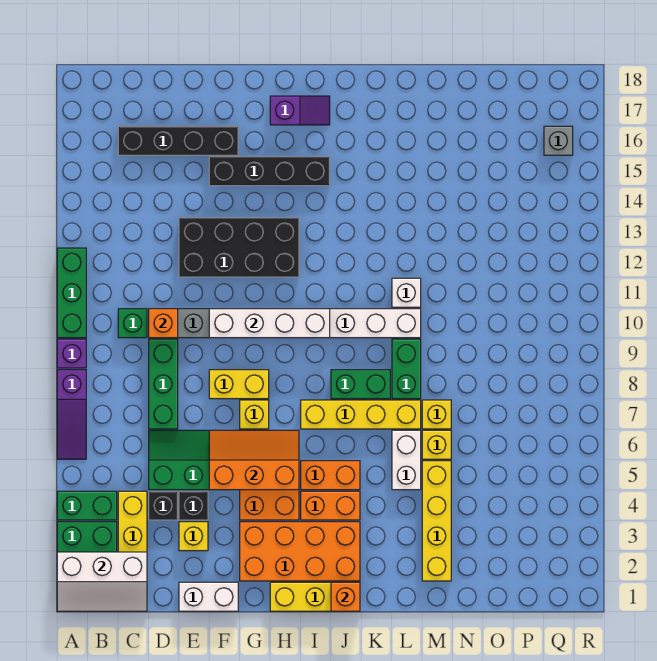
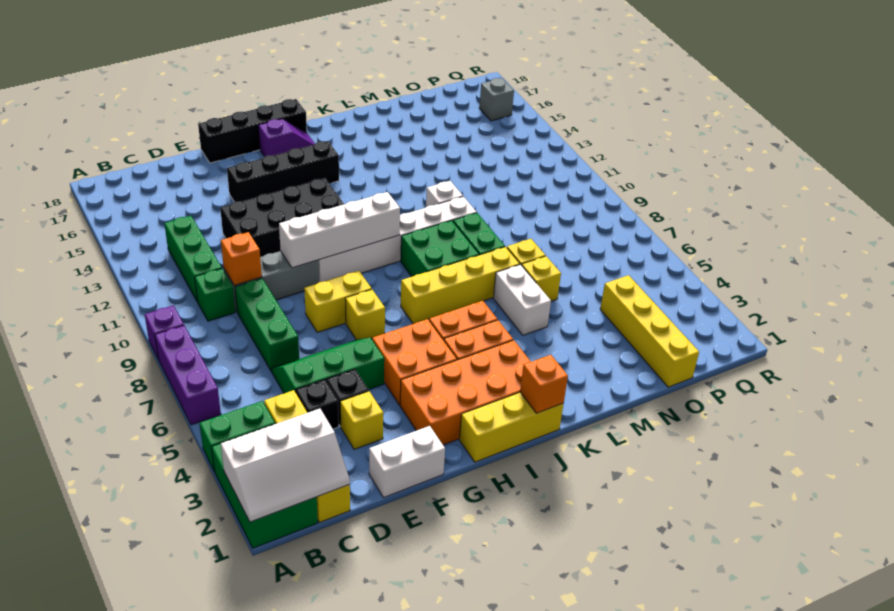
purple 1x3 slope [57,370,86,459] -> purple 1x3 brick [155,325,221,425]
green 1x3 brick [57,248,86,338] -> green 1x3 brick moved to [164,216,222,302]
black 1x4 brick [118,126,238,155] -> black 1x4 brick moved to [198,99,307,163]
orange 2x3 slope [209,430,299,490] -> none
green 1x2 brick [331,370,390,399] -> green 2x2 brick [401,221,479,276]
yellow 1x4 brick [422,461,451,581] -> yellow 1x4 brick moved to [600,275,699,387]

